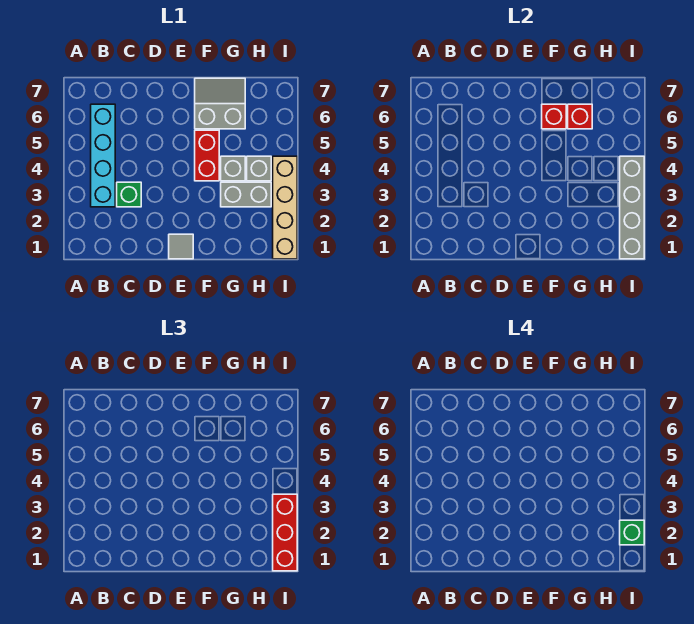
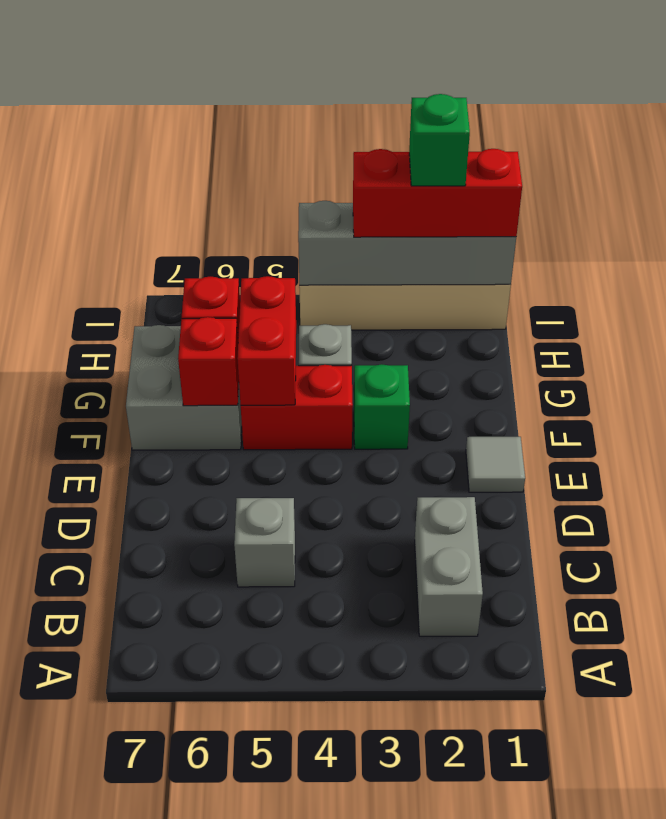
cyan 1x4 brick [91,104,115,207] -> none
green 1x1 brick [117,182,141,207] -> green 1x1 brick moved to [354,364,410,449]
none -> red 1x2 brick [237,276,296,405]
grey 2x2 slope [195,78,245,129] -> grey 2x2 brick [126,325,242,450]
grey 1x2 brick [221,182,271,207] -> grey 1x2 brick moved to [415,497,483,636]
grey 1x1 brick [247,156,271,181] -> grey 1x1 brick moved to [234,498,295,587]

